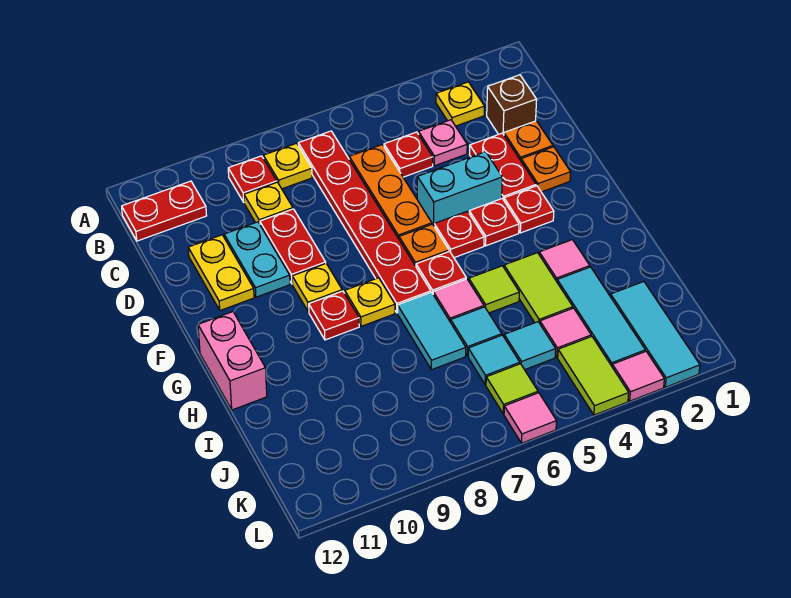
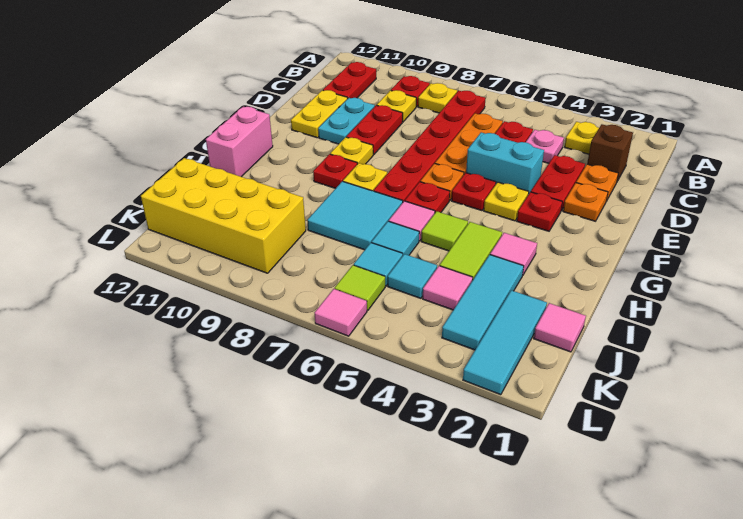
red 1x2 plate [122,181,207,241] -> red 1x2 plate turned to [323,62,376,98]
red 1x1 plate [469,199,519,246] -> yellow 1x1 plate [484,182,529,221]
cyan 1x2 tile [398,292,466,370] -> cyan 2x2 tile [307,181,403,250]
none -> yellow 2x4 brick [141,158,306,273]
lime 1x2 tile [558,337,629,415] -> none
pink 1x1 tile [612,351,664,401] -> pink 1x1 tile moved to [534,303,586,352]

